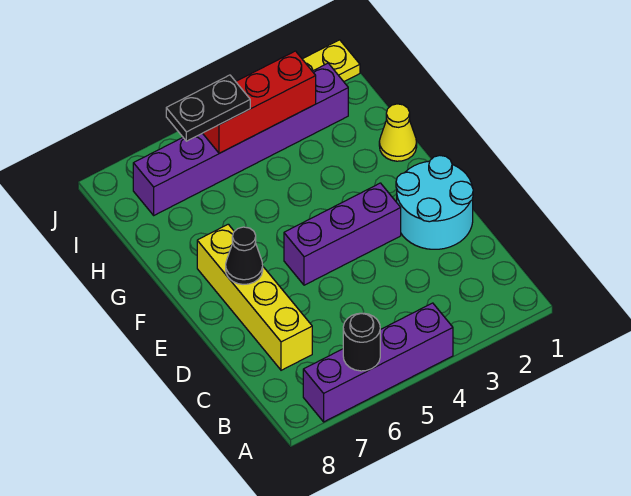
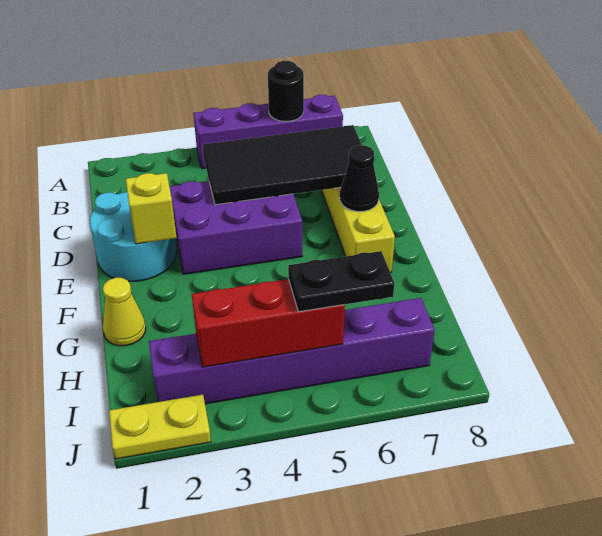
none -> black 2x4 tile [203,125,362,205]
none -> yellow 1x1 brick [126,173,177,244]
purple 1x3 brick [284,183,401,285] -> purple 2x3 brick [169,181,302,274]

